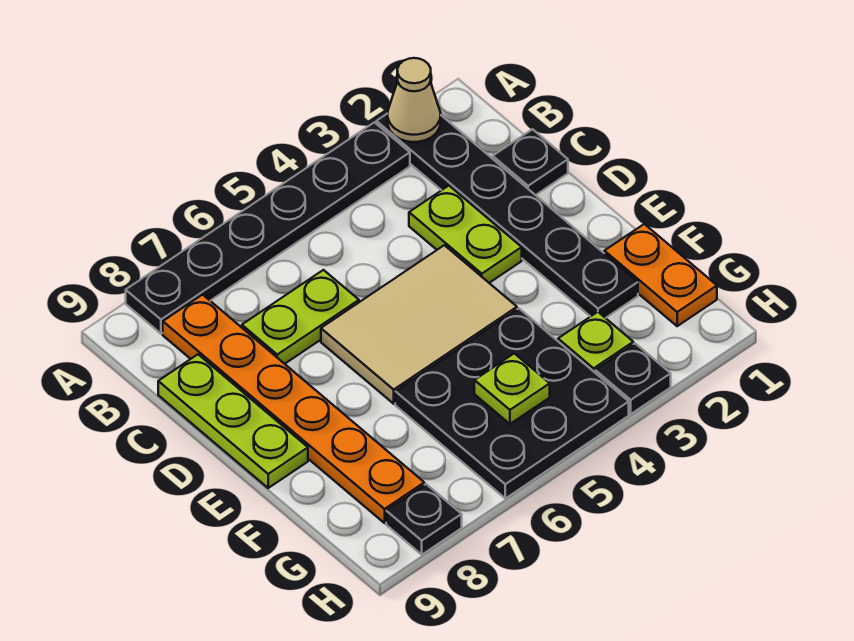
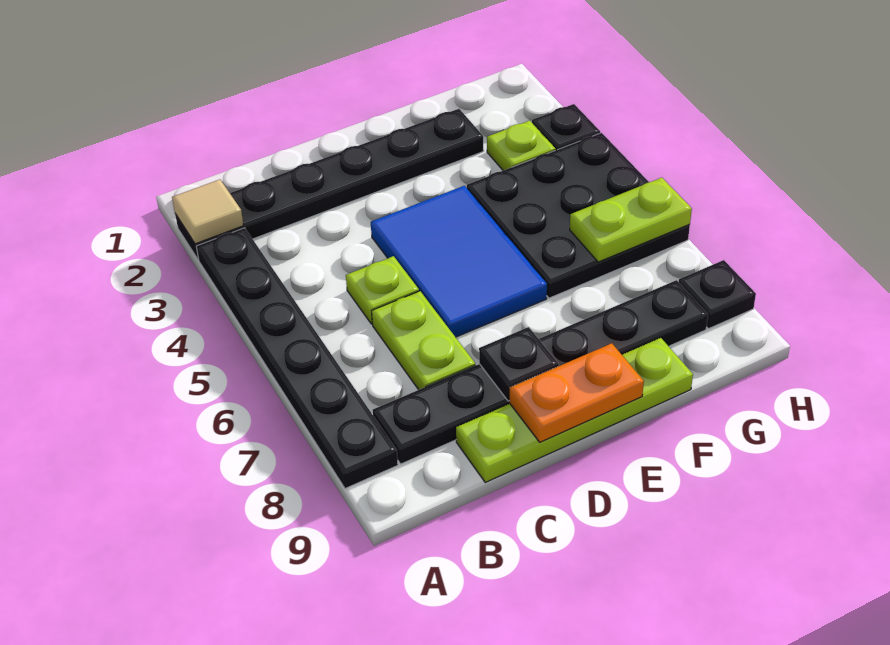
tan 1x1 cone [388,58,441,142] -> tan 1x1 tile [172,180,244,244]
orange 1x6 plate [163,295,424,523] -> black 1x6 plate [373,280,708,464]
black 1x1 plate [493,129,568,195] -> black 1x1 plate moved to [479,327,559,401]
lime 1x2 plate [409,186,522,283] -> lime 1x2 plate moved to [570,178,692,262]
lime 1x3 plate [158,355,308,488] -> lime 1x4 plate [456,338,693,482]
tan 2x3 tile [321,245,517,404] -> blue 2x3 tile [371,186,547,337]
orange 1x2 plate [604,224,717,326] -> orange 1x2 plate moved to [510,343,644,442]
lime 1x1 plate [474,353,550,424] -> lime 1x1 plate moved to [346,256,419,324]

